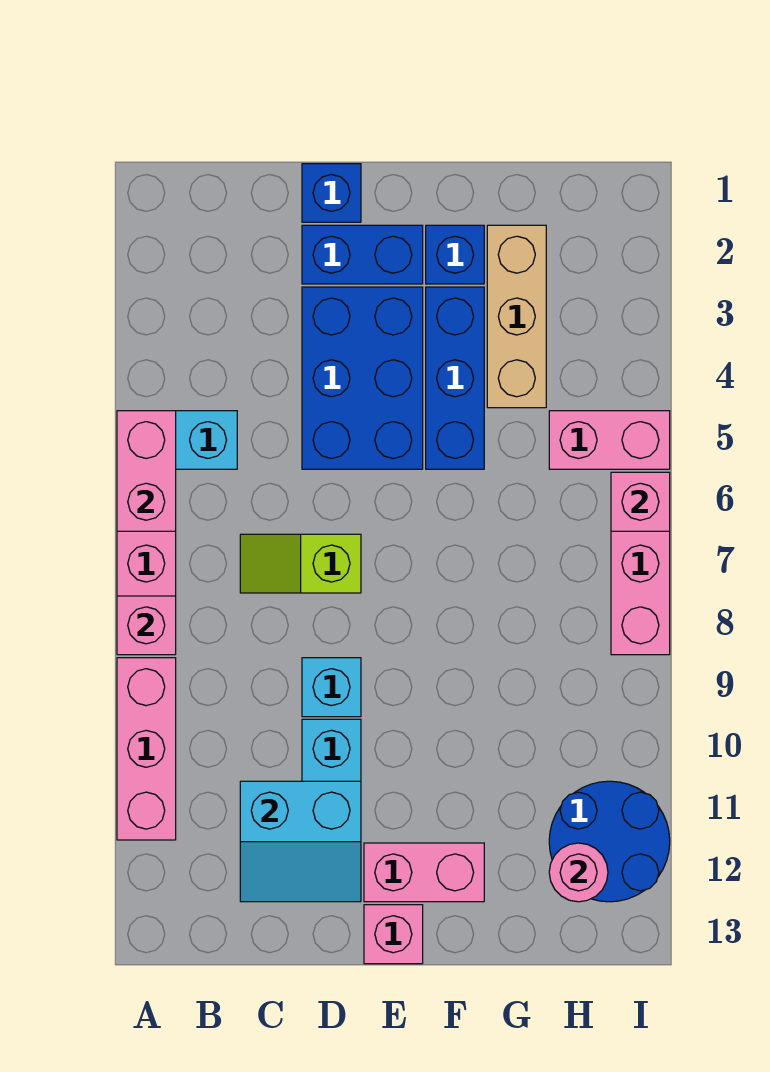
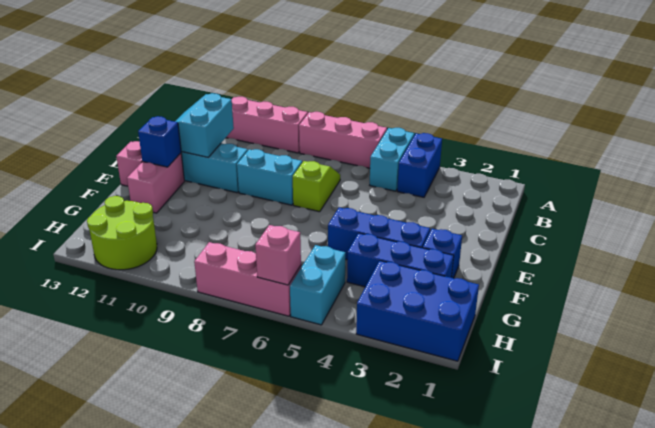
pink 1x2 brick [117,411,176,531] -> none
pink 1x1 brick [117,596,176,655] -> none
blue 1x1 brick [302,164,361,222] -> blue 1x1 brick moved to [138,116,181,167]
blue 1x2 brick [302,225,423,284] -> blue 1x2 brick moved to [397,133,442,197]
blue 2x3 brick [302,287,423,469] -> blue 2x3 brick moved to [356,261,479,361]
cyan 1x1 brick [302,658,361,717] -> cyan 1x2 brick [237,149,302,205]
tan 1x3 brick [487,225,546,408] -> blue 1x3 brick [347,233,454,287]
pink 1x2 brick [549,411,670,469] -> cyan 1x2 brick [290,245,345,325]
blue 2x2 round brick [549,781,670,902] -> lime 2x2 round brick [87,196,157,270]
pink 1x1 round brick [549,843,608,902] -> none

